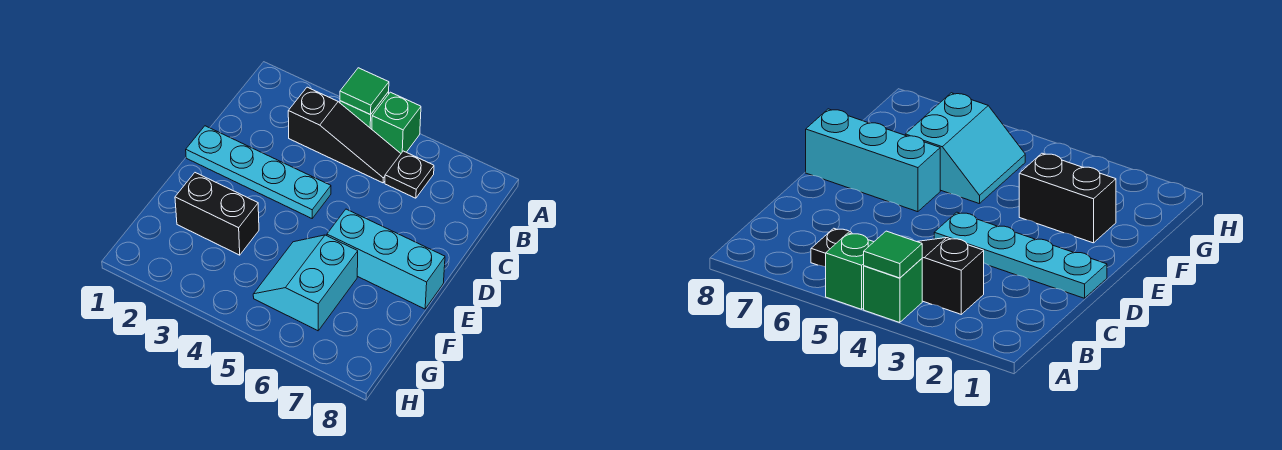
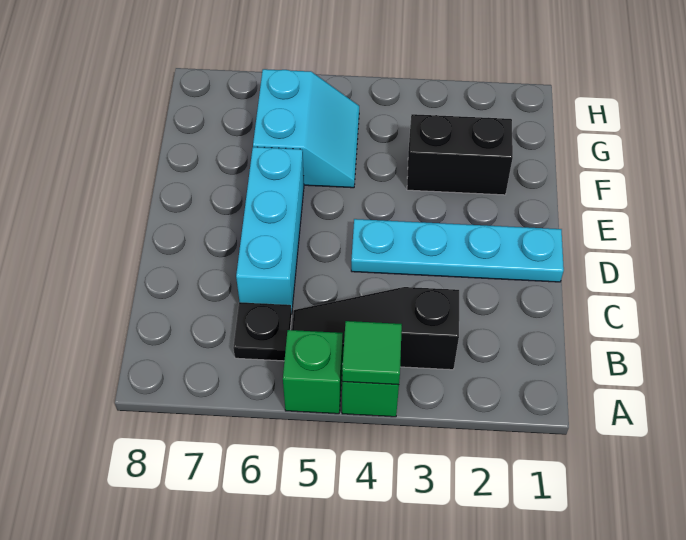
cyan 1x3 brick [327,209,445,309] -> cyan 1x3 brick turned to [236,147,304,313]

